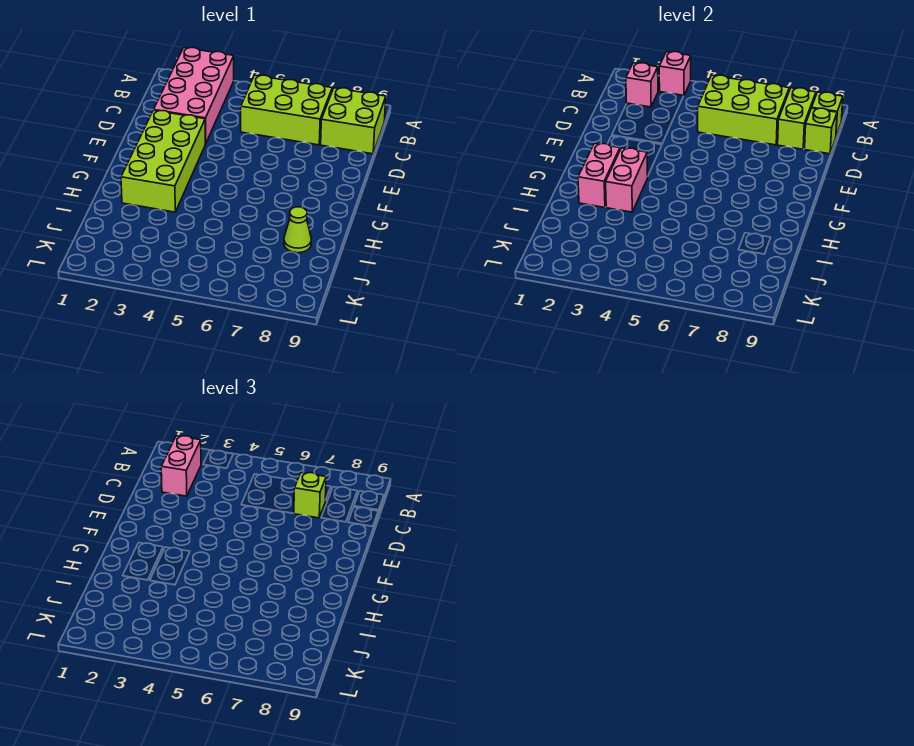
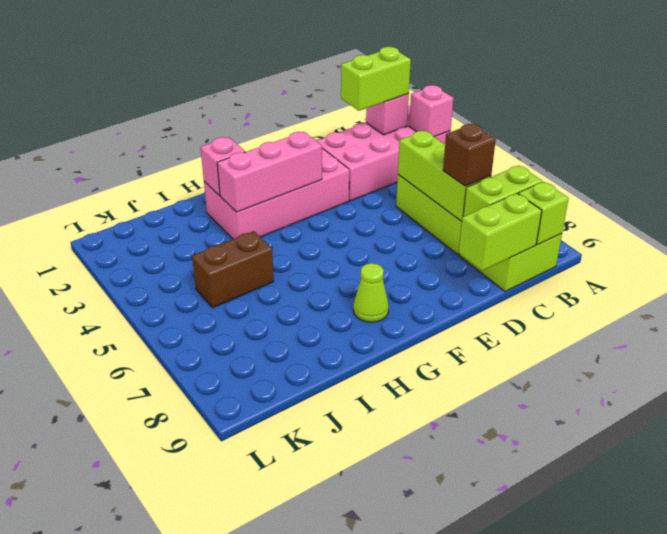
pink 1x2 brick [161,436,201,496] -> lime 1x2 brick [341,47,411,111]
lime 2x3 brick [698,75,789,145] -> lime 1x3 brick [398,131,491,221]
lime 1x1 brick [294,473,326,518] -> brown 1x1 brick [443,124,496,186]
lime 1x1 brick [805,108,837,154] -> lime 1x2 brick [459,194,542,271]
lime 2x4 brick [121,110,205,212] -> pink 2x4 brick [204,148,349,239]
pink 1x2 brick [578,143,620,207] -> pink 1x1 brick [200,137,245,196]
pink 1x2 brick [606,148,648,212] -> pink 1x3 brick [217,132,322,212]
none -> brown 1x2 brick [192,231,274,308]
lime 1x1 cone [284,207,311,253] -> lime 1x1 cone moved to [353,263,389,322]

